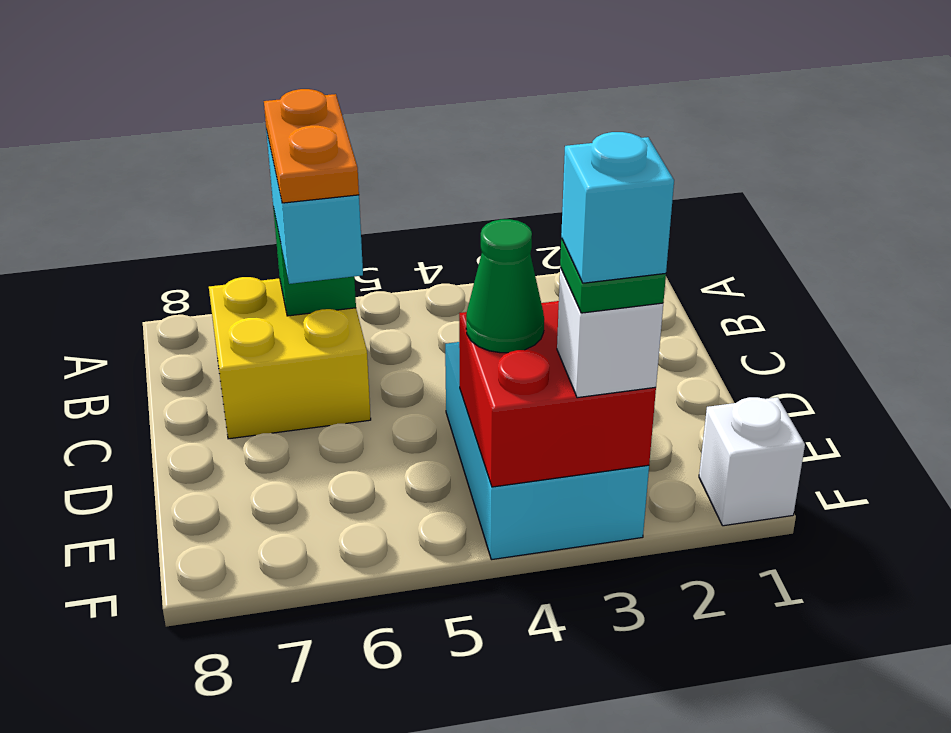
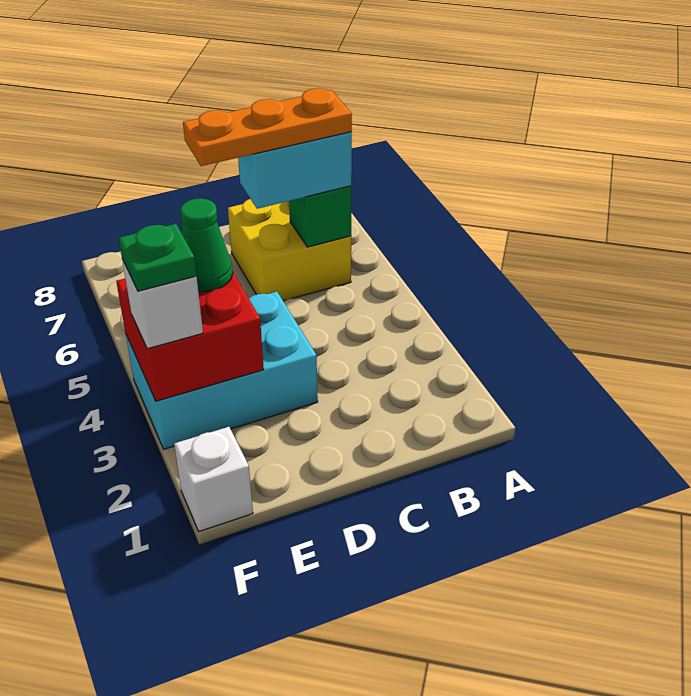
orange 1x2 plate [264,89,359,203] -> orange 1x3 plate [183,88,352,166]
cyan 1x1 brick [561,132,674,283] -> none

